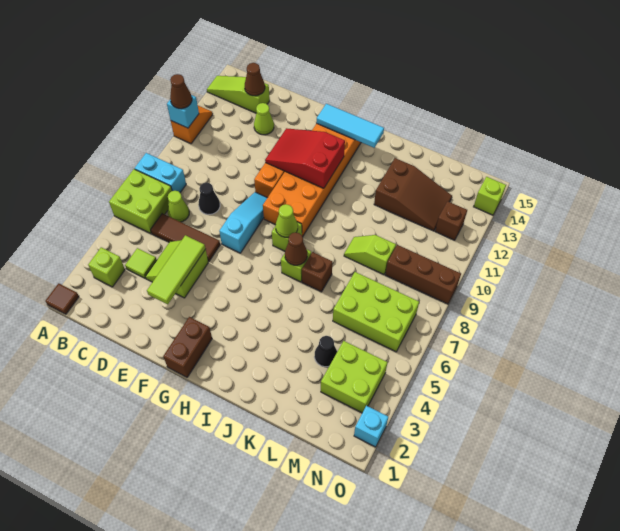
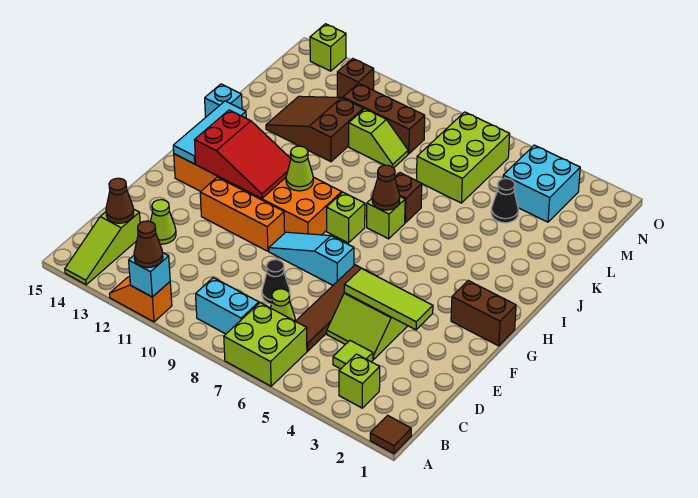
cyan 1x2 brick [135,153,186,193] -> cyan 1x2 brick turned to [196,278,259,334]
brown 1x3 tile [151,213,220,261] -> brown 1x4 tile [296,265,368,351]
red 2x3 slope [265,128,345,188] -> red 2x3 slope turned to [195,110,291,199]
lime 1x1 cone [276,204,298,237] -> lime 1x1 cone moved to [286,146,313,191]
lime 1x2 slope [344,235,396,274] -> lime 1x2 slope turned to [349,109,408,168]
brown 2x3 slope [374,158,452,231] -> brown 2x3 slope turned to [266,96,363,162]
lime 2x2 brick [321,341,388,413] -> cyan 2x2 brick [503,145,580,222]
brown 1x3 brick [385,245,461,304] -> brown 1x3 brick turned to [343,83,425,154]
cyan 1x1 brick [354,406,388,447] -> cyan 1x1 brick moved to [205,84,242,117]

